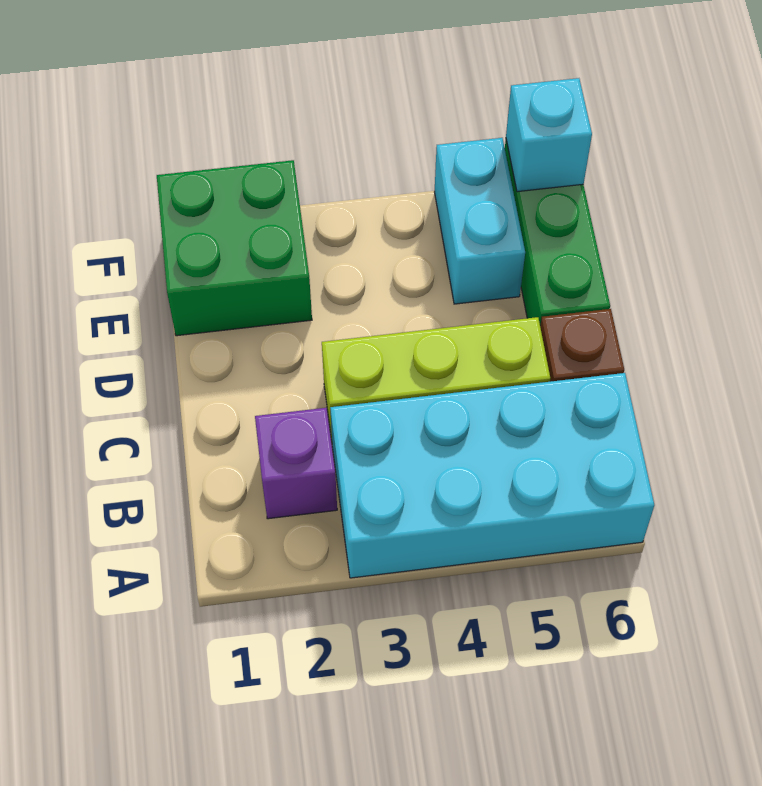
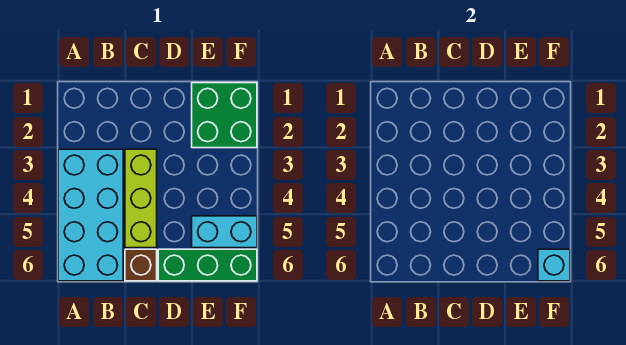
purple 1x1 brick [255,408,337,519] -> none

